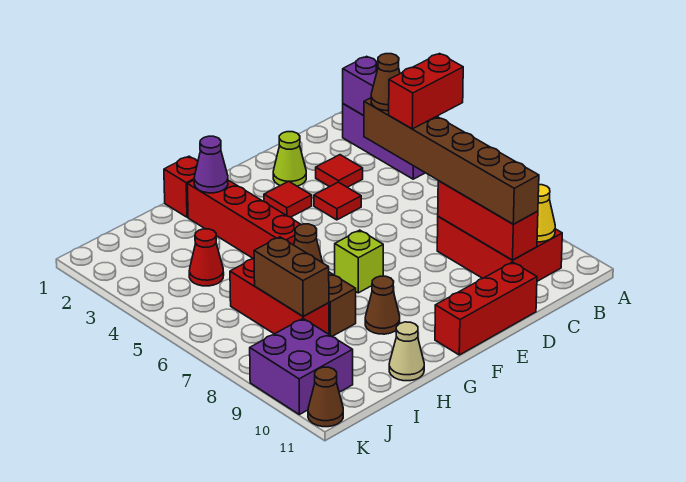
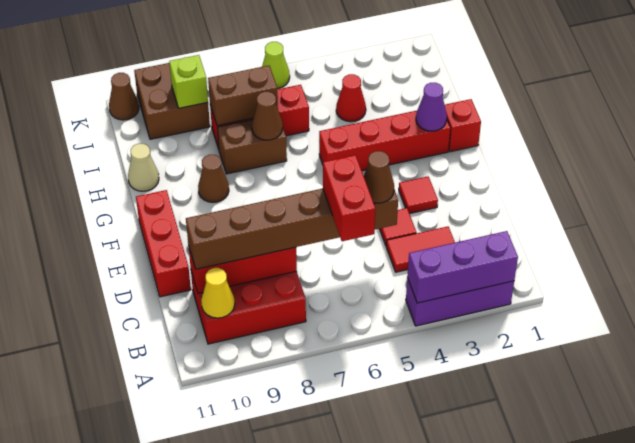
red 1x1 tile [316,155,363,187] -> red 1x2 tile [386,226,455,272]
lime 1x1 cone [273,132,306,186] -> lime 1x1 cone moved to [262,42,290,88]
lime 1x1 brick [335,230,383,293] -> lime 1x1 brick moved to [169,55,208,108]
purple 2x2 brick [250,319,353,415] -> brown 2x2 brick [134,63,210,139]

